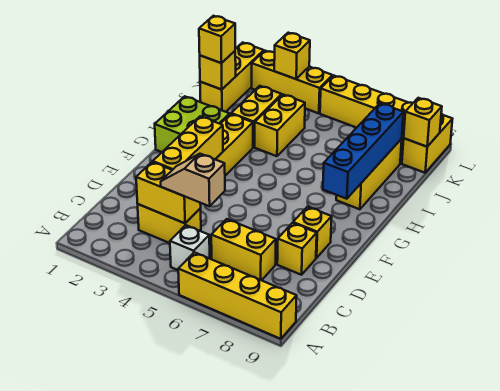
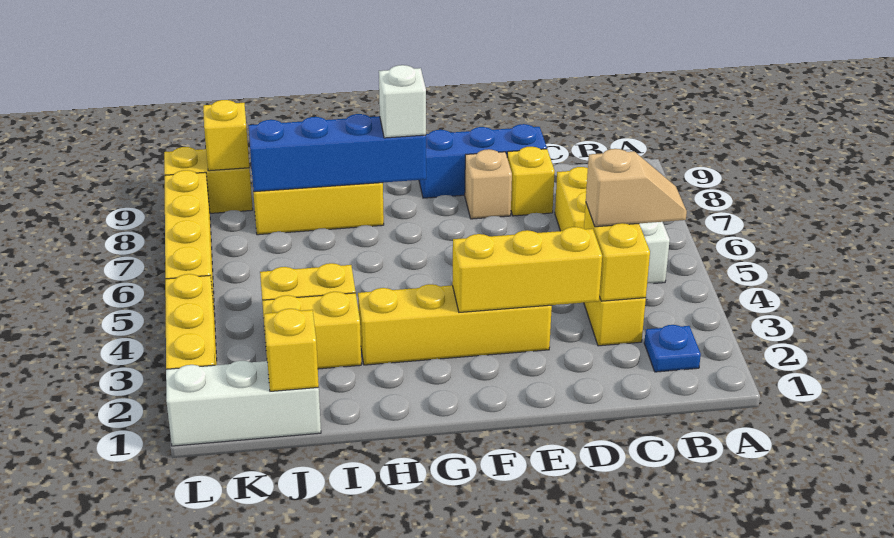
yellow 1x4 brick [178,252,297,339] -> none
none -> blue 1x1 plate [644,325,701,372]
tan 1x2 slope [161,154,225,206] -> tan 1x2 slope turned to [586,149,687,227]
none -> blue 1x3 brick [419,124,547,198]
yellow 1x1 brick [293,207,332,258] -> tan 1x1 brick [465,149,512,219]
lime 2x2 brick [155,96,230,152] -> none
none -> white 1x1 brick [379,65,426,138]
yellow 1x3 brick [200,42,264,112] -> white 1x3 brick [166,361,321,446]
yellow 1x1 brick [199,16,235,63] -> none
yellow 1x1 brick [274,33,310,79] -> none

